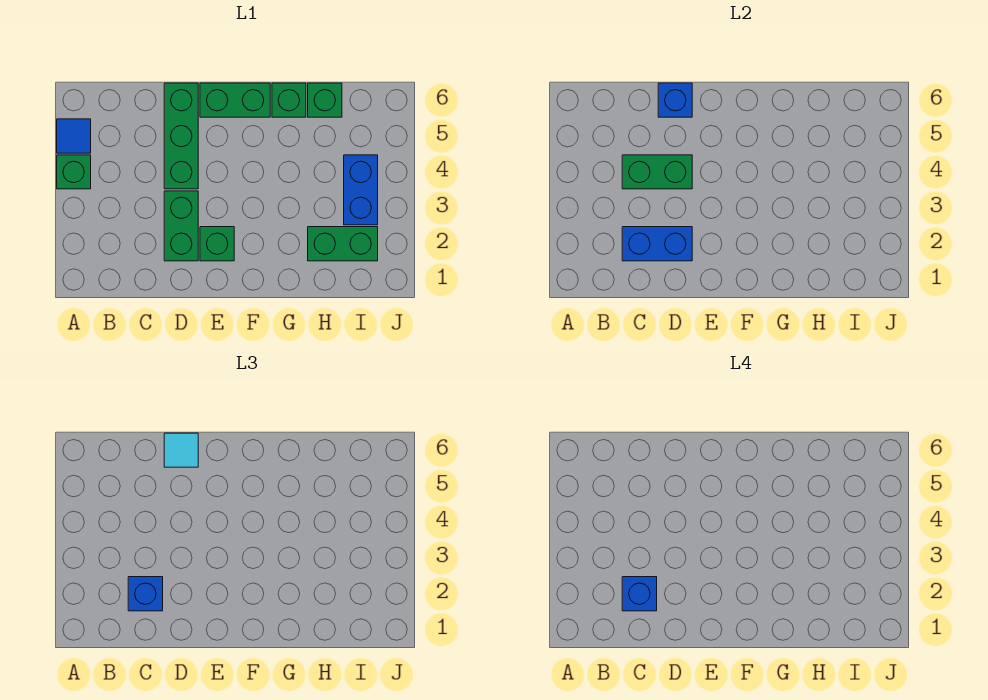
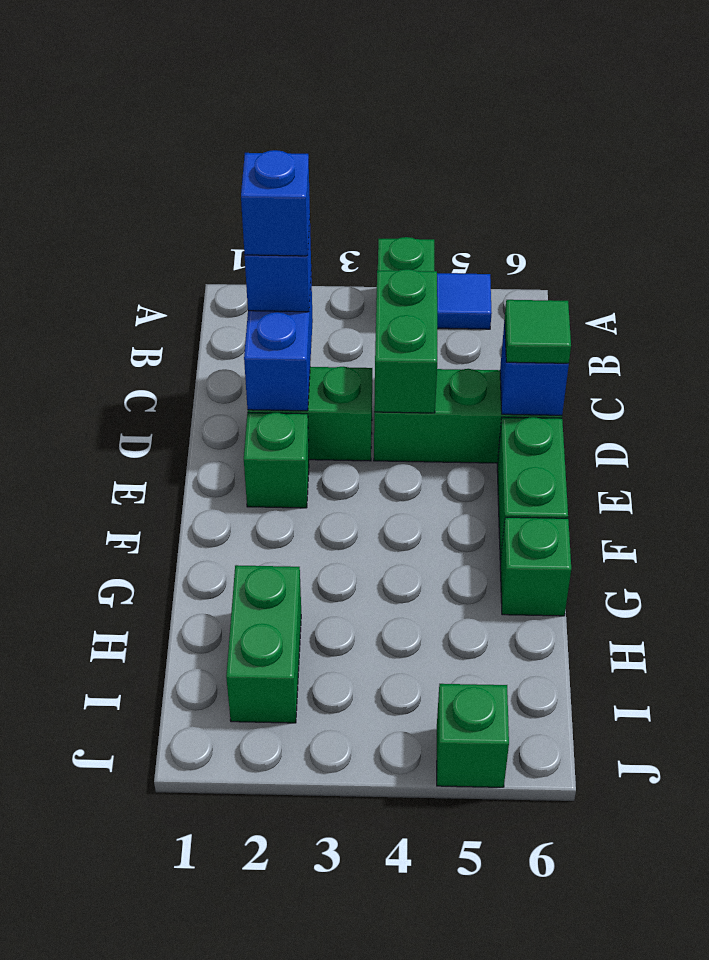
cyan 1x1 tile [164,433,198,467] -> green 1x1 tile [505,300,571,363]
green 1x1 brick [308,83,342,117] -> green 1x1 brick moved to [437,684,509,787]
blue 1x2 brick [344,155,378,225] -> none

